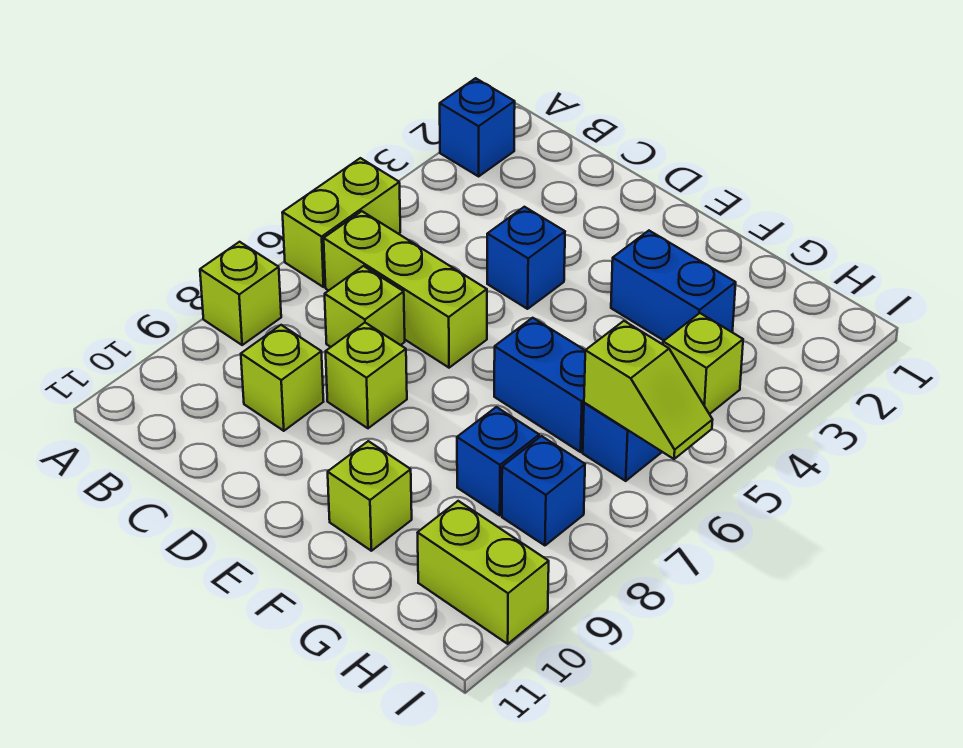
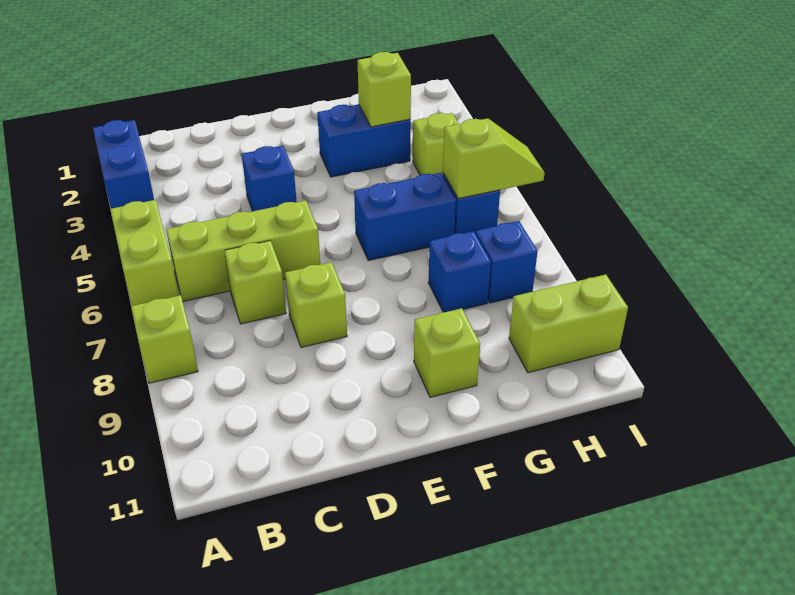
blue 1x1 brick [440,78,515,176] -> blue 1x2 brick [93,120,154,209]
lime 1x1 brick [241,325,323,431] -> lime 1x1 brick moved to [357,52,411,127]

